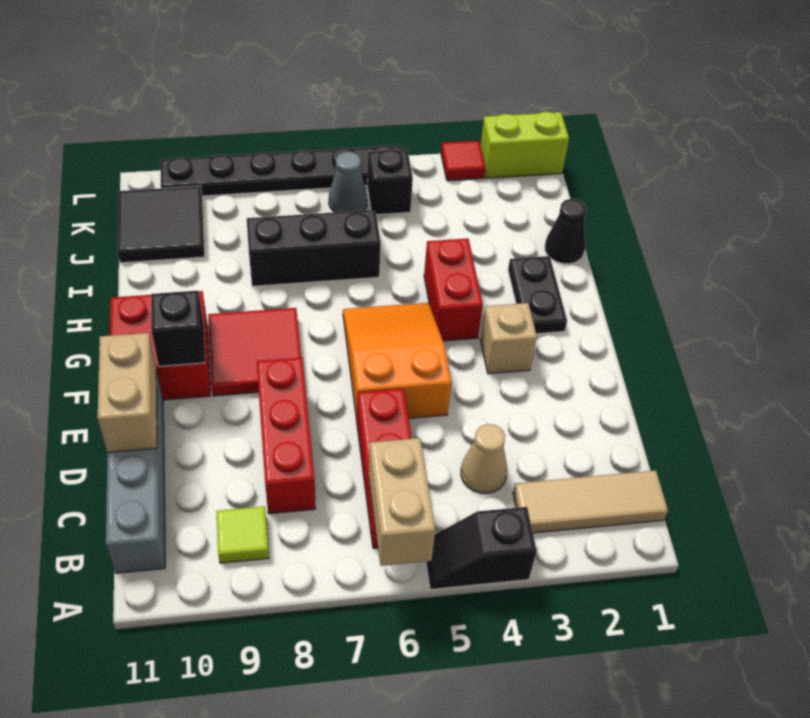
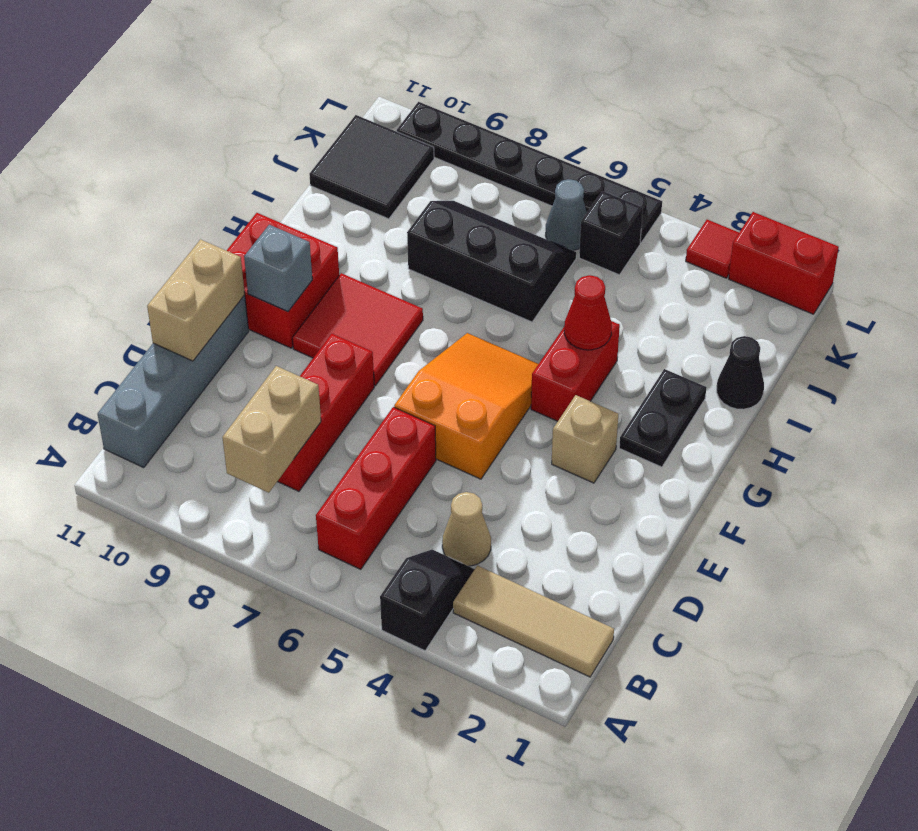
black 1x2 slope [426,507,537,589] -> black 1x2 slope turned to [380,550,475,651]
tan 1x2 brick [369,438,435,566] -> tan 1x2 brick moved to [222,366,321,493]
lime 1x1 tile [216,506,269,563] -> none
black 1x1 brick [151,291,205,366] -> grey 1x1 brick [244,225,312,312]
none -> red 1x1 cone [564,275,612,350]
lime 1x2 brick [481,112,569,178] -> red 1x2 brick [729,212,839,314]

